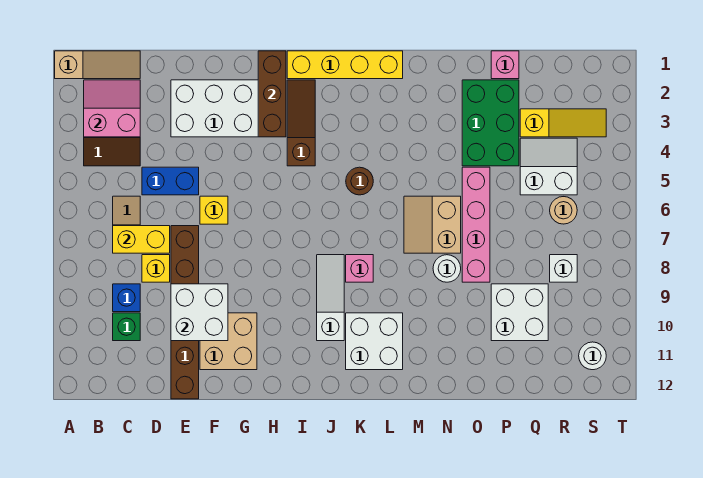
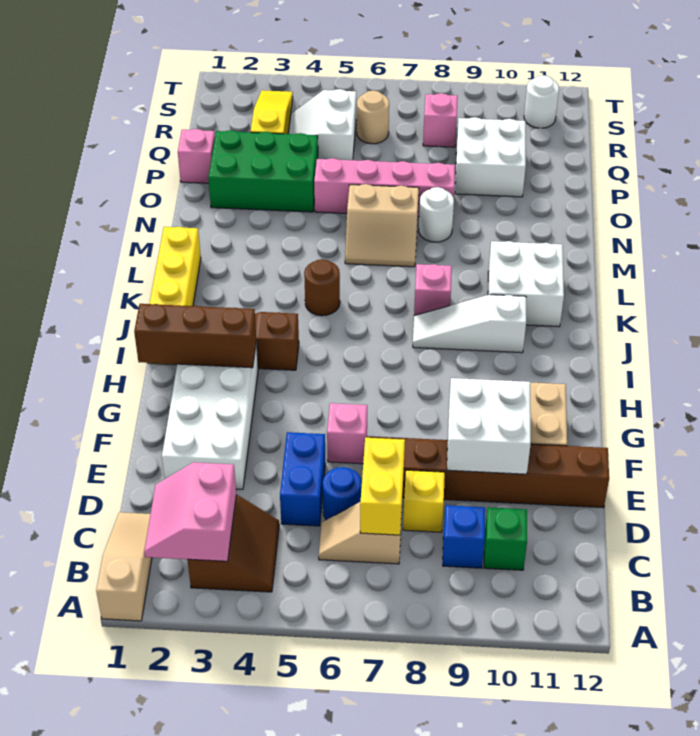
none -> blue 1x1 round brick [323,467,362,520]
yellow 1x1 brick [200,196,228,224] -> pink 1x1 brick [327,403,367,464]
white 1x1 brick [550,255,577,282] -> pink 1x1 brick [423,93,458,147]

